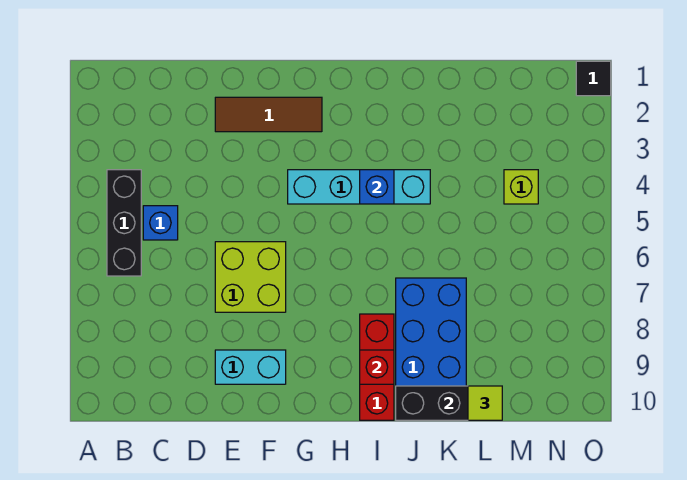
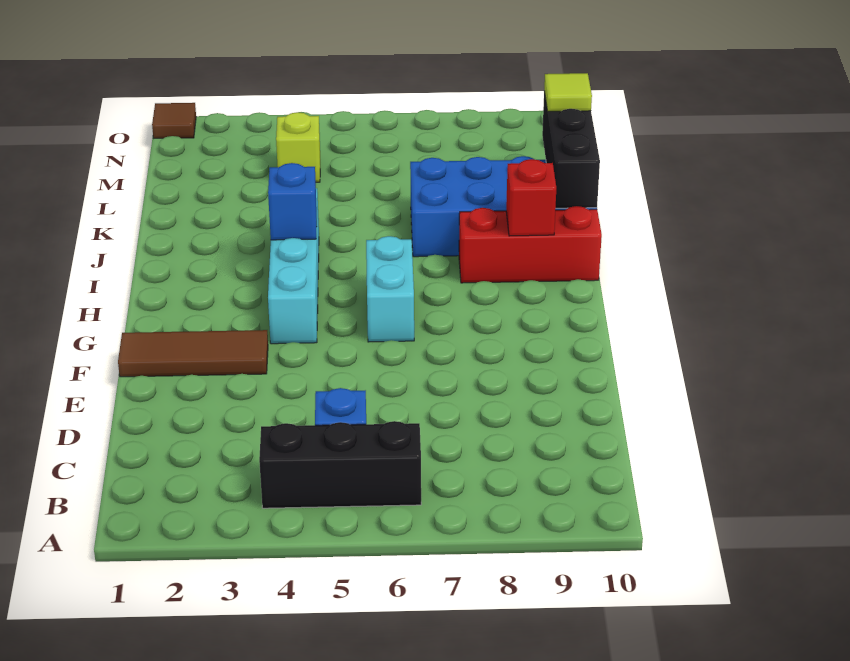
brown 1x3 tile [215,97,322,132] -> brown 1x3 tile turned to [118,330,268,377]
lime 2x2 brick [215,242,286,312] -> none
cyan 1x2 brick [215,350,286,384] -> cyan 1x2 brick moved to [366,236,414,342]
black 1x1 tile [576,61,611,96] -> brown 1x1 tile [152,103,196,138]

